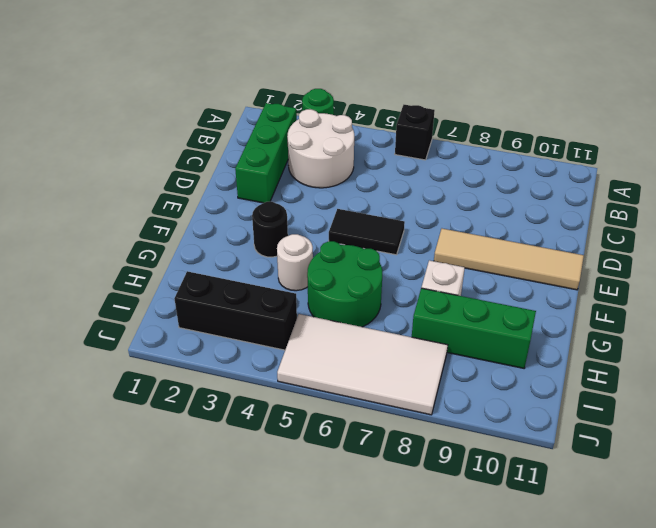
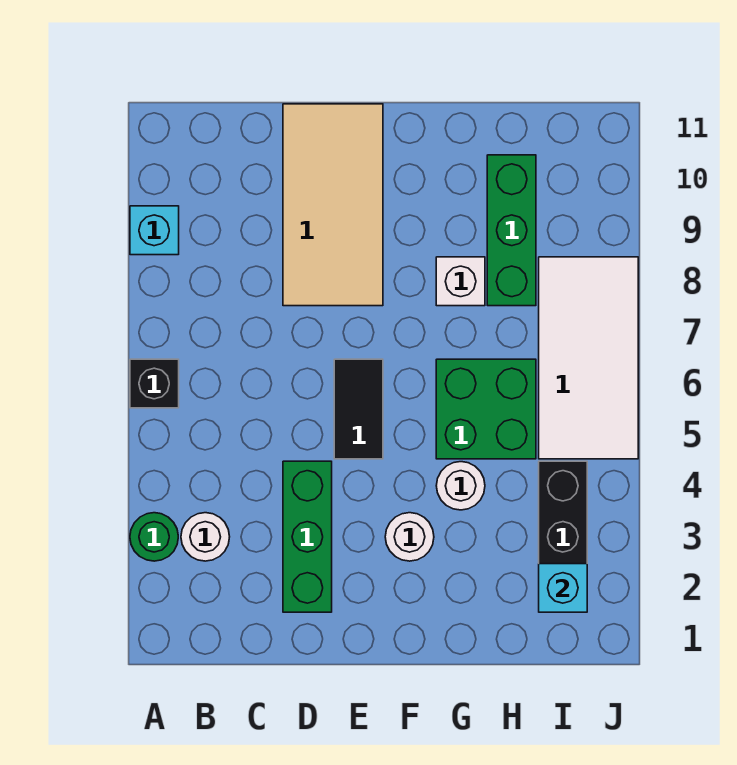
none -> cyan 1x1 brick [130,206,179,255]
green 1x3 brick [235,103,297,203] -> green 1x3 brick turned to [283,461,332,612]
white 2x2 round brick [287,109,354,188] -> white 1x1 round brick [181,513,230,561]
tan 1x4 tile [434,229,584,290] -> tan 2x4 tile [283,104,383,306]
black 1x1 round brick [252,202,288,257] -> white 1x1 round brick [385,513,434,561]
green 2x2 round brick [307,241,382,327] -> green 2x2 brick [436,359,536,459]
none -> cyan 1x1 brick [539,564,587,612]

